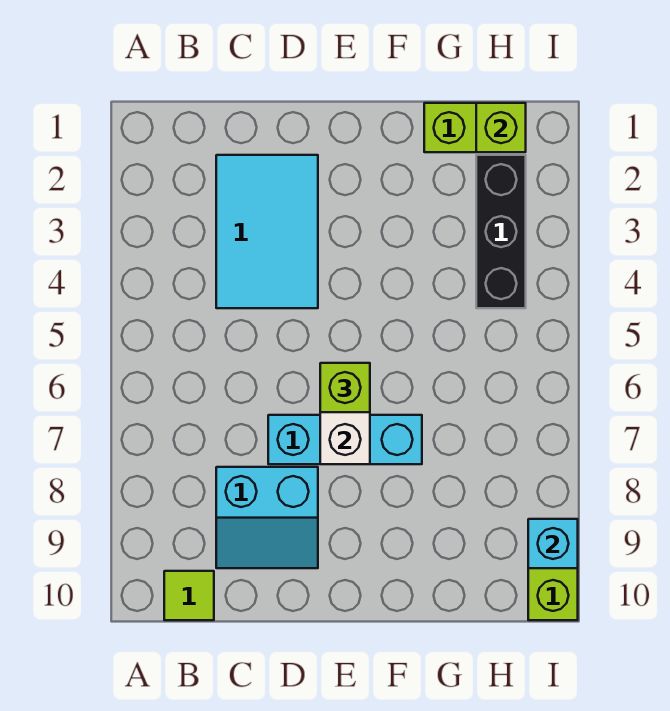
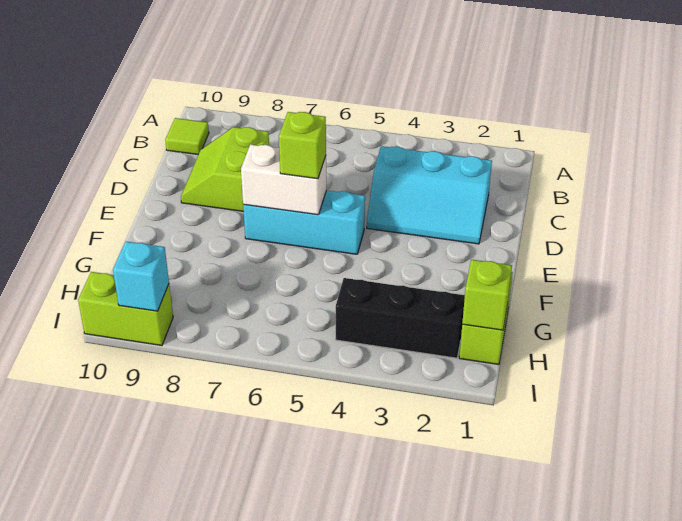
cyan 2x3 tile [216,155,318,308] -> cyan 2x3 slope [367,146,492,244]
cyan 2x2 slope [216,467,318,568] -> lime 2x2 slope [181,127,269,211]
cyan 1x3 brick [268,415,422,464] -> cyan 1x3 brick turned to [243,190,365,254]

